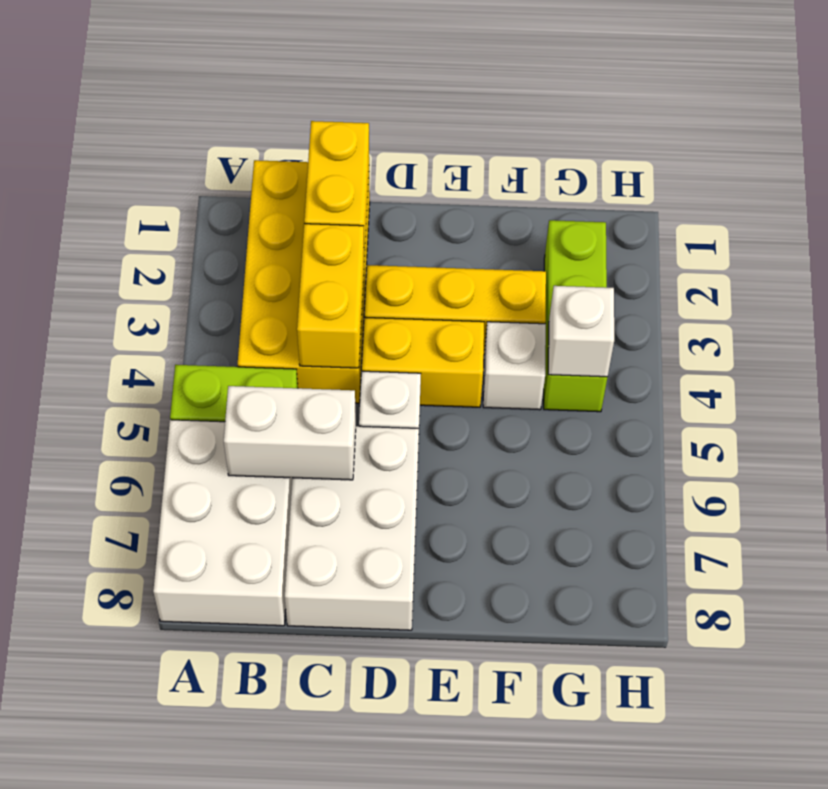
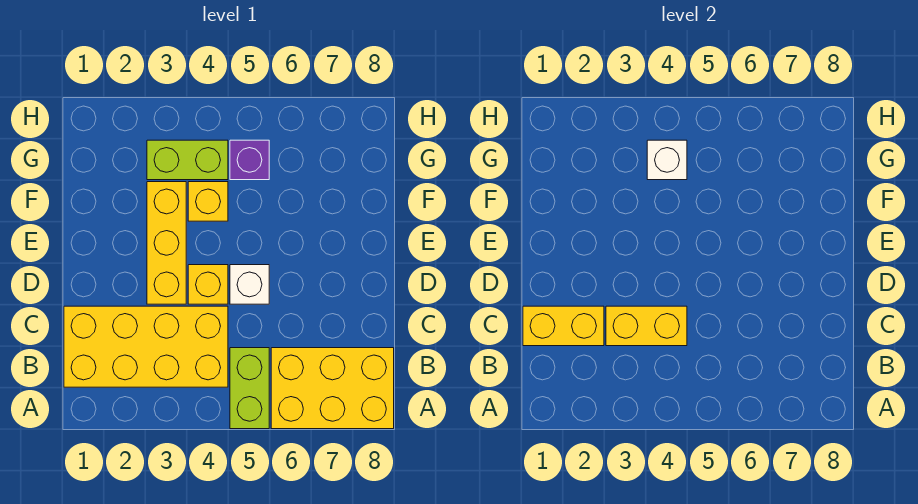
white 2x3 brick [153,420,292,626] -> yellow 2x3 brick [271,348,394,429]
white 1x2 brick [224,386,356,480] -> none
white 2x3 brick [285,426,419,630] -> none
yellow 1x2 brick [362,317,484,407] -> yellow 1x1 brick [188,265,228,304]
white 1x1 brick [483,322,546,410] -> yellow 1x1 brick [188,182,228,221]
lime 1x3 brick [544,220,607,412] -> lime 1x2 brick [147,140,228,180]
none -> purple 1x1 brick [230,140,269,180]

